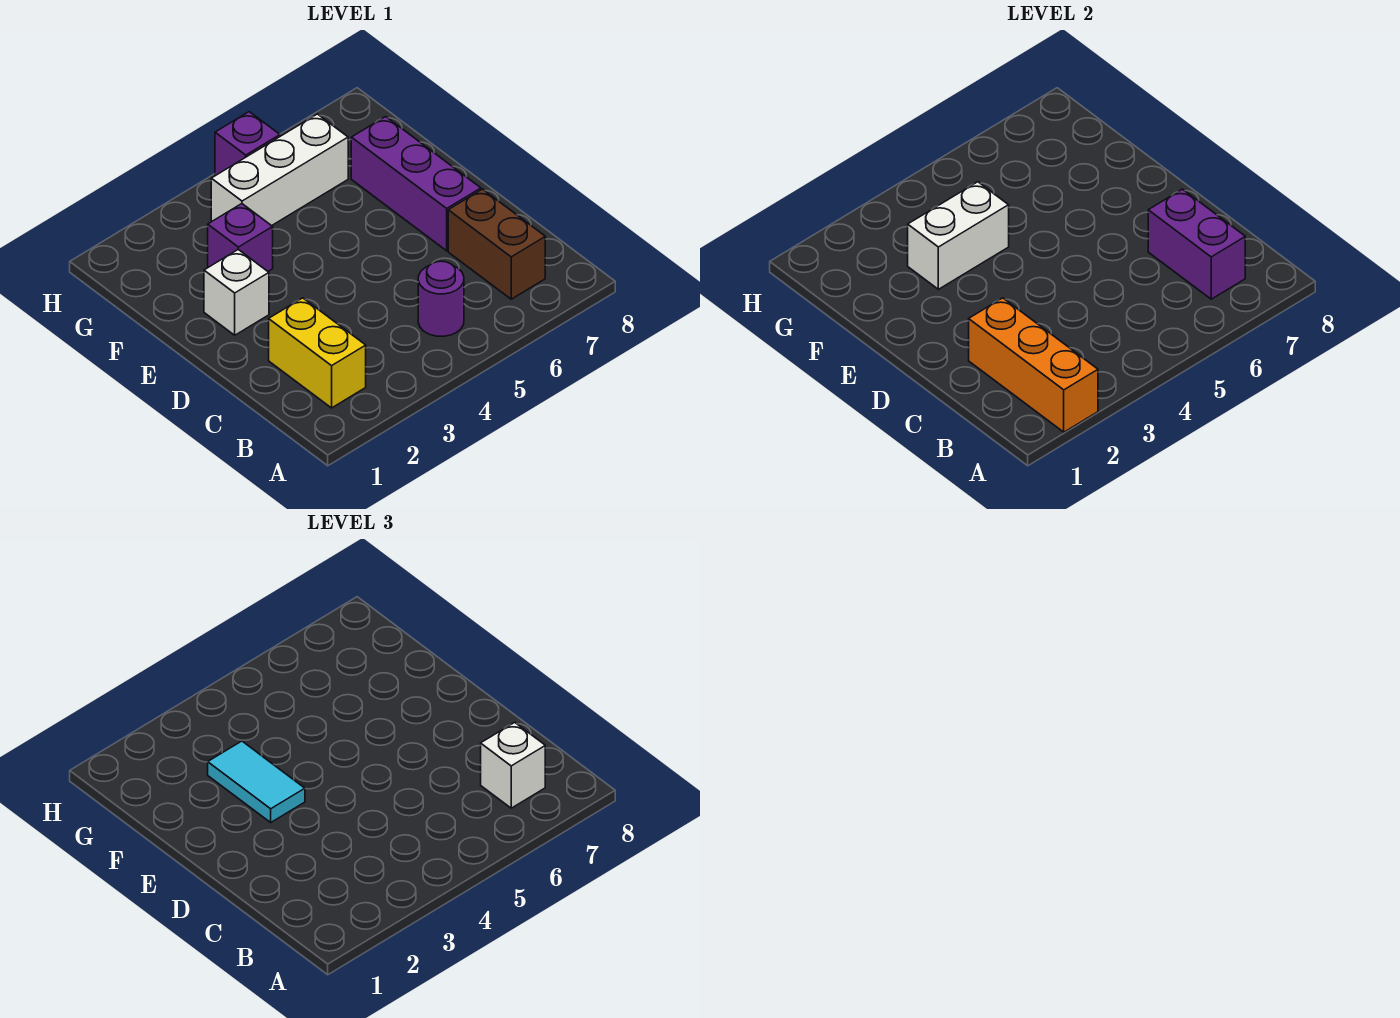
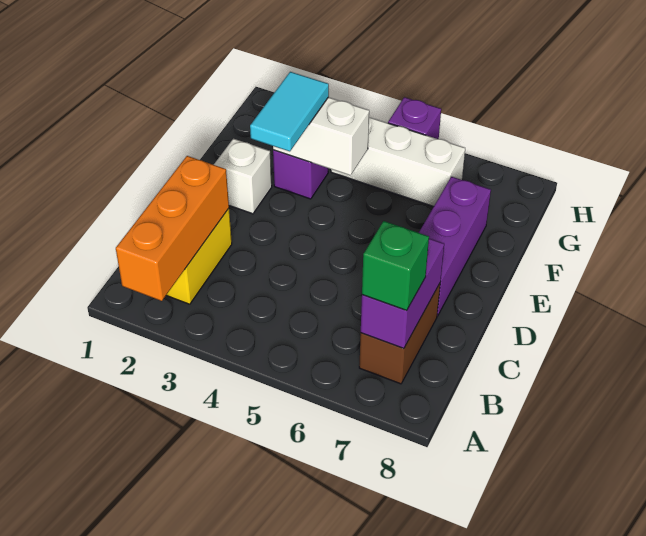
purple 1x1 round brick [418,261,464,336] -> none
white 1x1 brick [481,722,545,808] -> green 1x1 brick [362,221,429,311]

